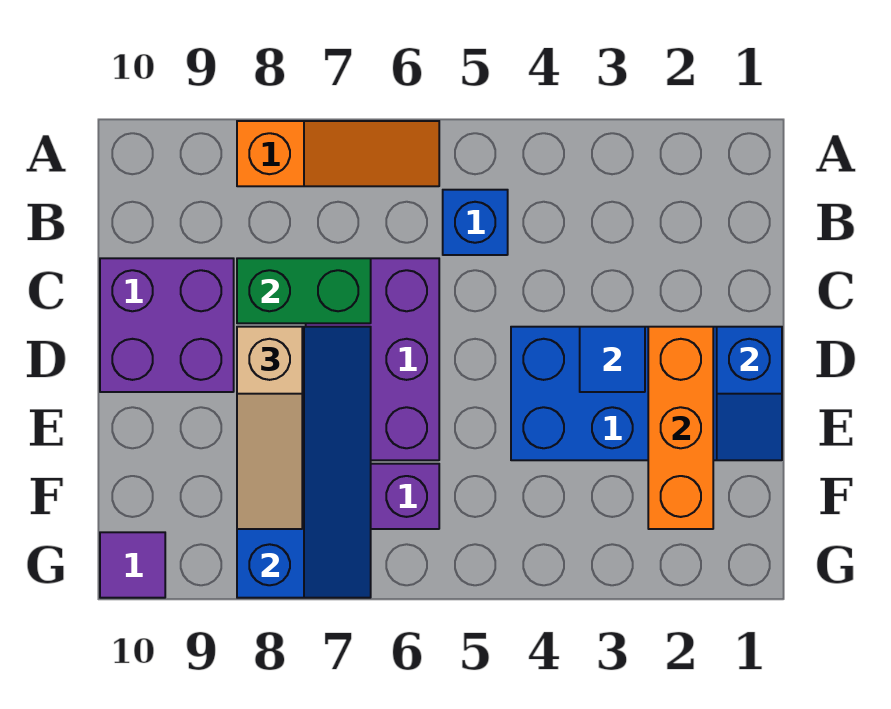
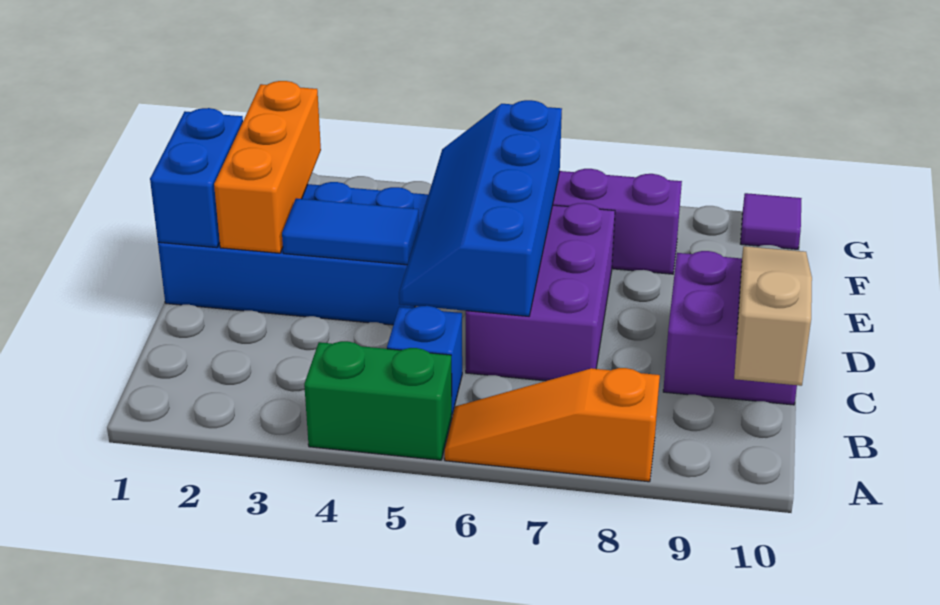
green 1x2 brick [237,258,371,323] -> green 1x2 brick moved to [304,341,452,460]
blue 1x2 slope [717,327,782,460] -> blue 1x2 brick [150,108,243,248]
blue 1x1 tile [580,327,645,392] -> blue 1x2 tile [282,198,419,265]
blue 2x4 slope [237,327,371,598] -> blue 2x4 slope moved to [399,100,562,316]
tan 1x3 slope [237,327,302,529] -> tan 1x3 slope moved to [734,246,812,386]

